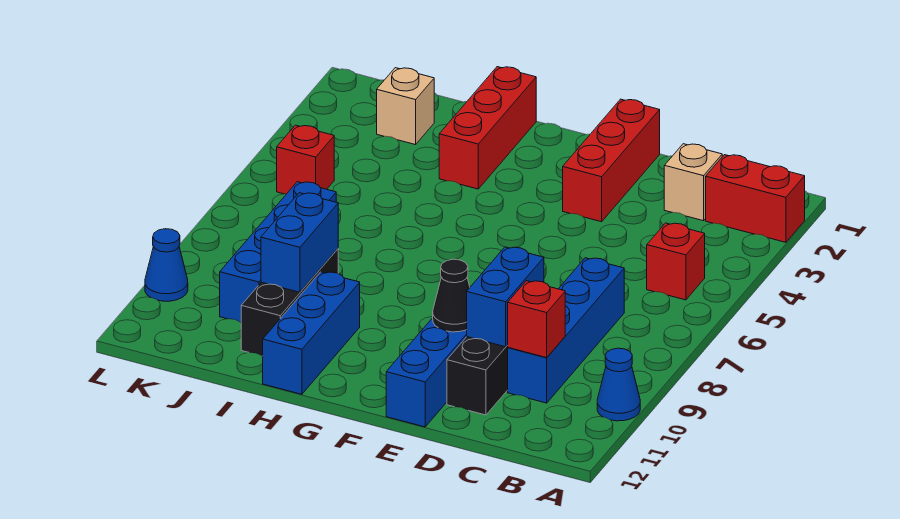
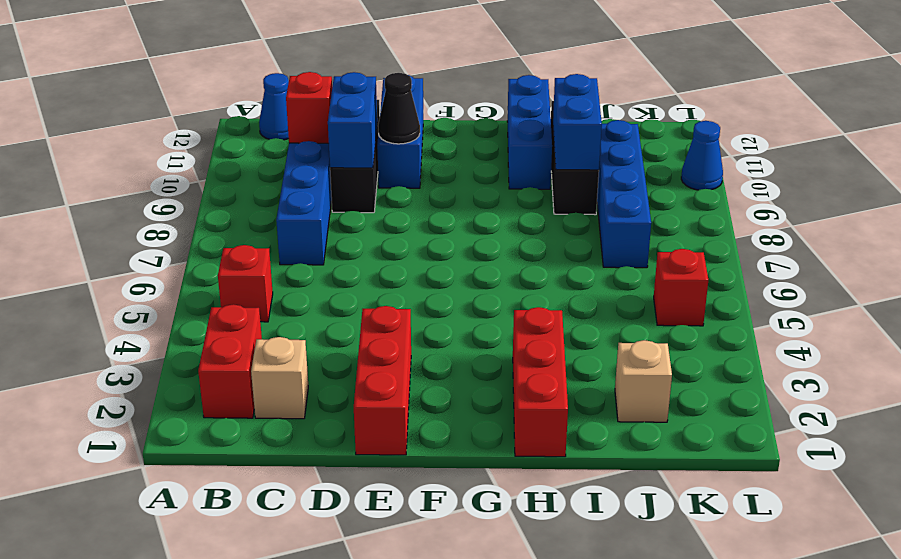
red 1x2 brick [706,155,805,242] -> red 1x2 brick turned to [198,304,262,418]
blue 1x1 cone [597,348,640,421] -> blue 1x1 cone moved to [259,73,289,140]

